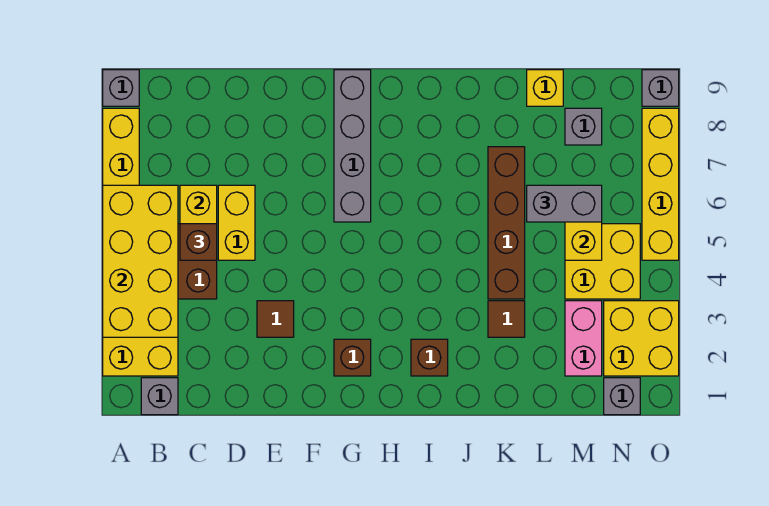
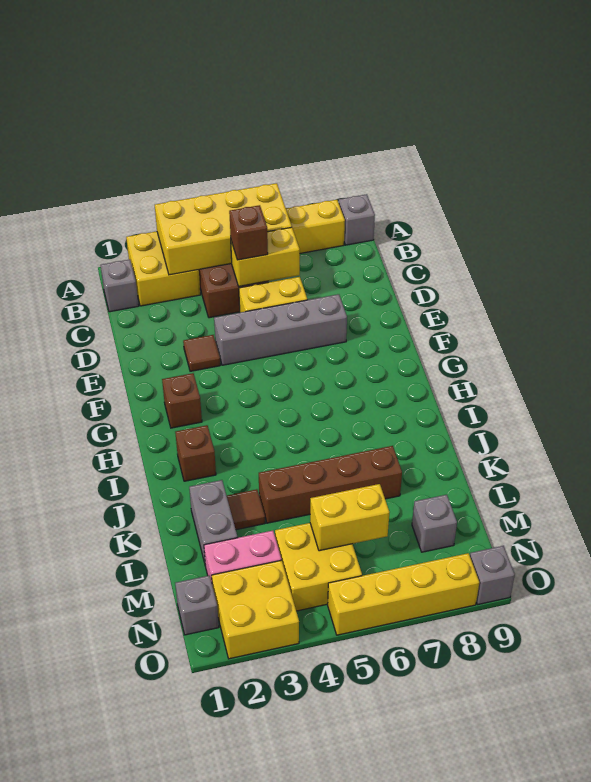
grey 1x4 brick [334,70,371,222] -> grey 1x4 brick moved to [214,294,347,365]
grey 1x2 brick [527,185,602,222] -> grey 1x2 brick moved to [189,480,238,566]
yellow 1x1 brick [527,70,563,106] -> none

